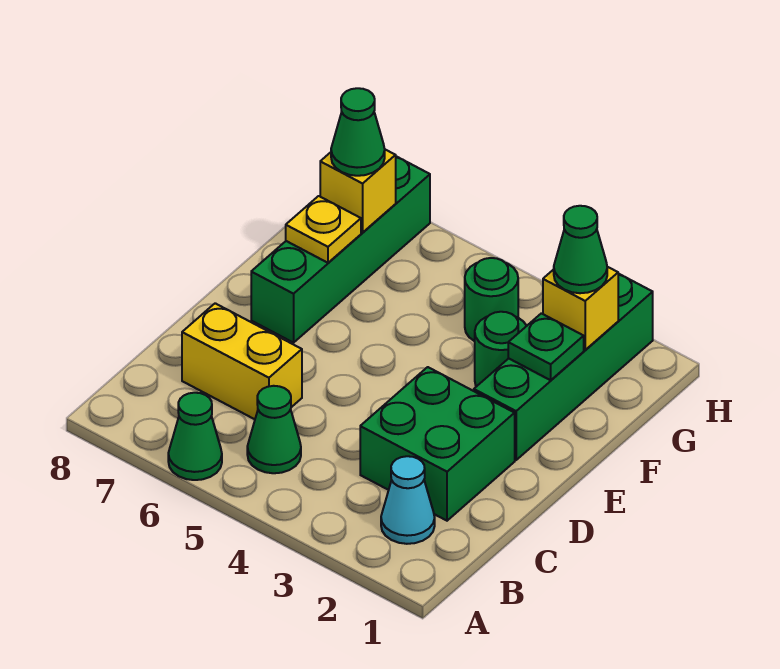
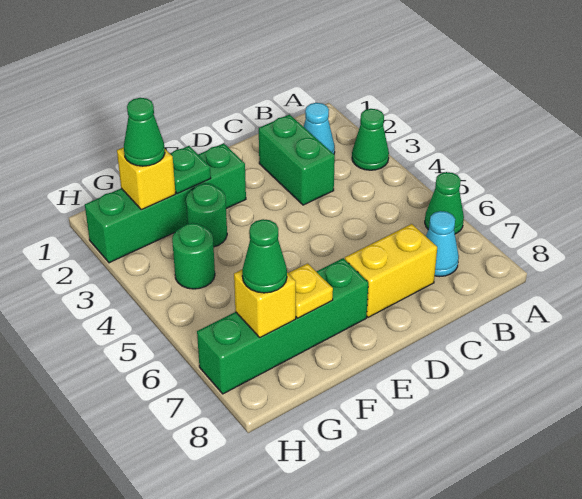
green 1x1 cone [247,386,301,473] -> green 1x1 cone moved to [352,109,389,170]
none -> cyan 1x1 cone [426,211,459,277]
green 2x2 brick [360,367,515,521] -> green 1x2 brick [259,114,335,205]
yellow 1x2 brick [182,303,302,419] -> yellow 1x2 brick turned to [345,224,437,317]

